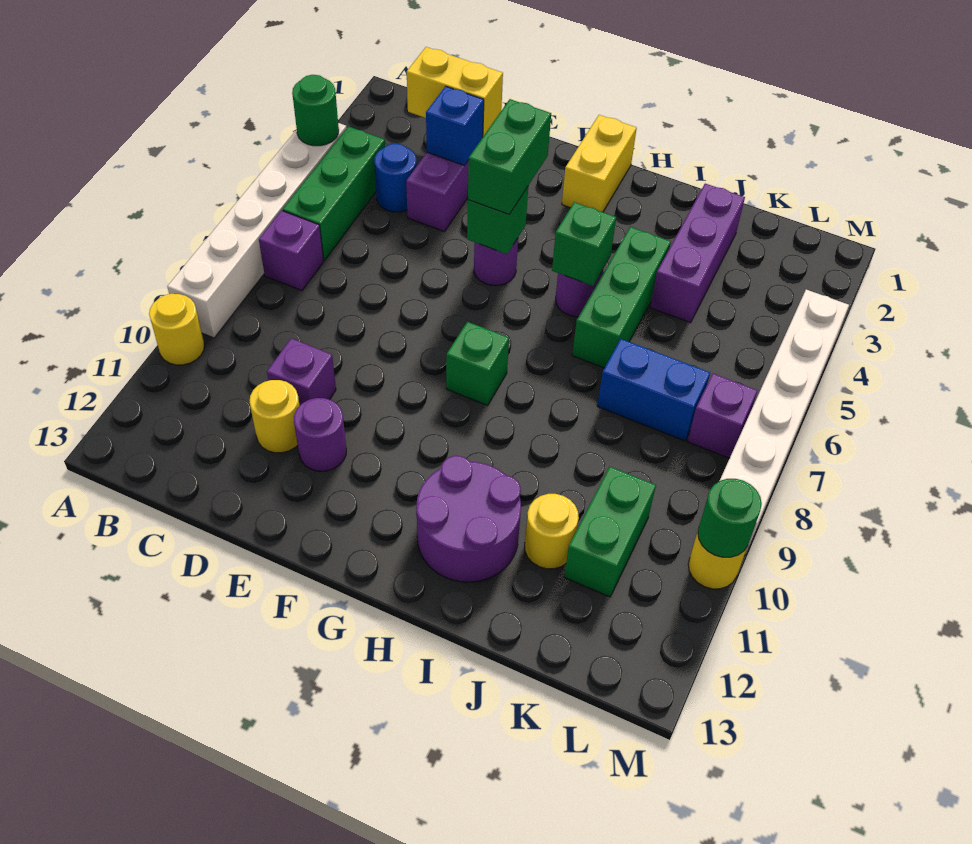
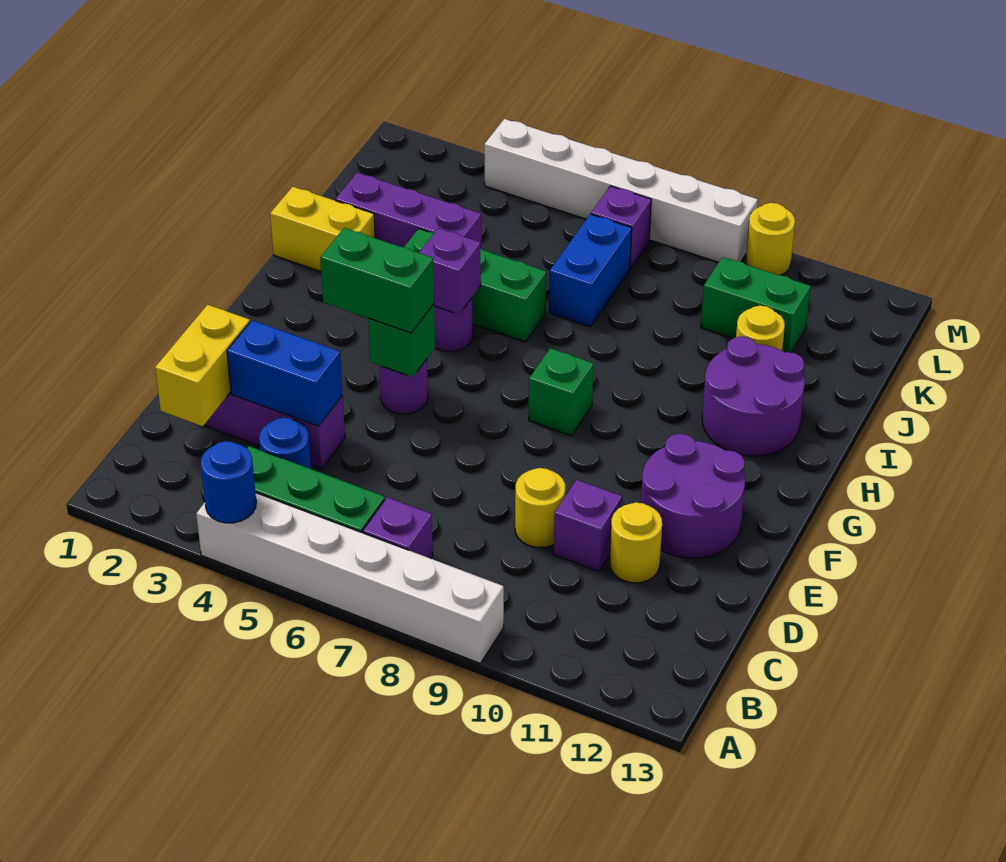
green 1x1 round brick [292,75,339,146] -> blue 1x1 round brick [201,441,256,523]
yellow 1x1 round brick [149,294,204,365] -> yellow 1x1 round brick moved to [515,468,565,547]
blue 1x1 brick [426,86,484,165] -> blue 1x2 brick [227,320,343,426]
purple 1x1 round brick [294,398,346,471] -> purple 2x2 round brick [641,434,745,558]
yellow 1x2 brick [562,115,637,212] -> yellow 1x2 brick moved to [270,187,375,272]
green 1x1 brick [552,202,616,286] -> purple 1x1 brick [419,228,481,314]
green 1x1 round brick [698,479,762,557] -> none

